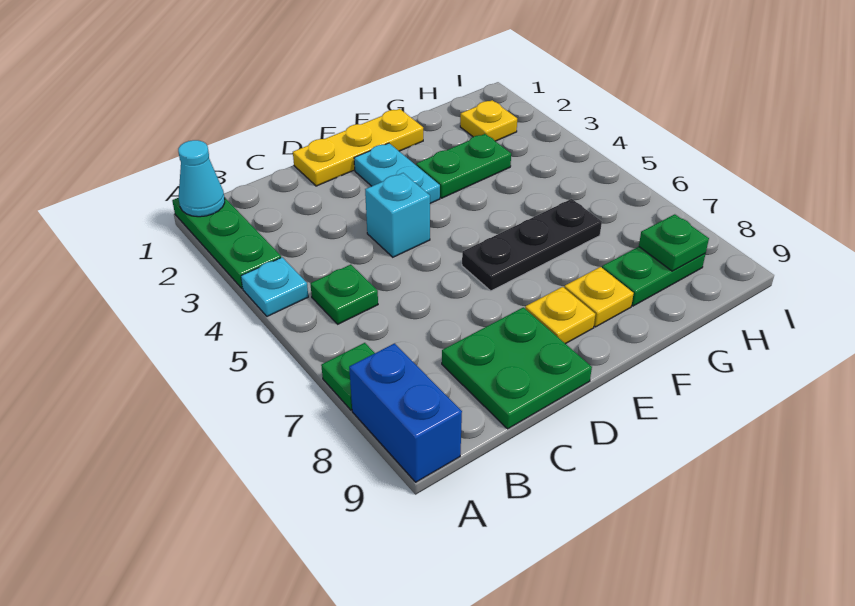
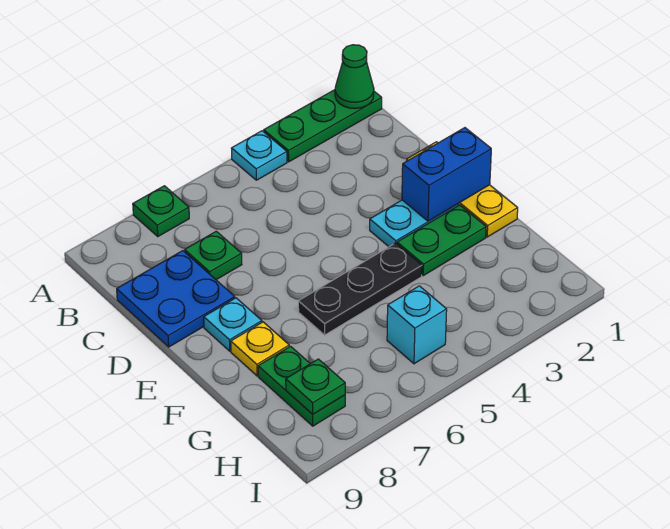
cyan 1x1 cone [178,140,225,217] -> green 1x1 cone [335,45,374,109]
blue 1x2 brick [349,343,462,482] -> blue 1x2 brick moved to [402,128,491,221]
green 1x1 plate [310,265,378,324] -> green 1x1 plate moved to [185,231,242,280]
green 2x2 plate [442,307,592,429] -> blue 2x2 plate [117,251,235,347]
cyan 1x1 brick [365,173,430,257] -> cyan 1x1 brick moved to [387,286,447,364]
black 1x3 plate [462,199,602,291] -> black 1x3 plate turned to [298,243,422,335]
yellow 1x1 plate [525,287,595,344] -> cyan 1x1 plate [204,298,262,351]
green 1x2 plate [416,134,511,198] -> green 1x2 plate turned to [397,205,486,276]
yellow 1x1 plate [460,100,517,141] -> none

